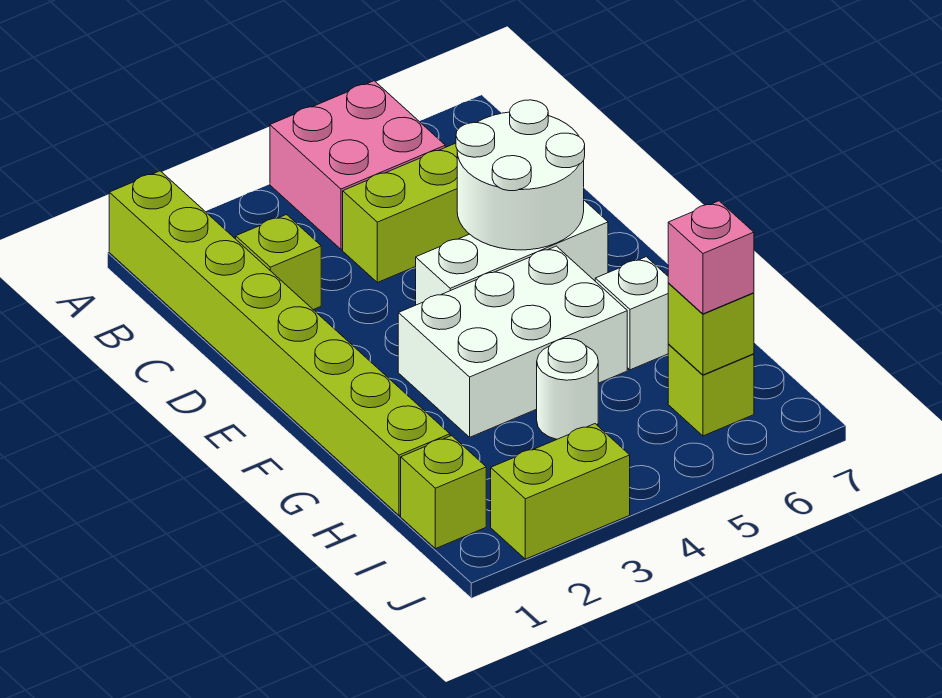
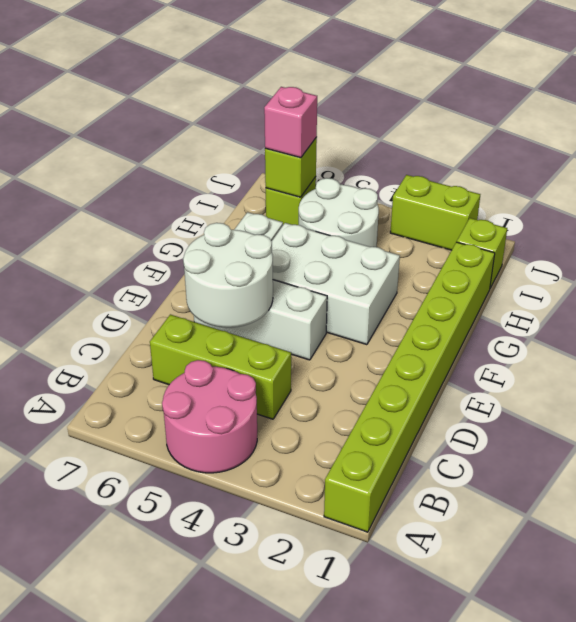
pink 2x2 brick [270,81,445,249] -> pink 2x2 round brick [162,360,257,473]
lime 1x1 brick [236,215,321,310] -> none
white 1x1 round brick [537,339,598,439] -> white 2x2 round brick [299,178,379,247]

